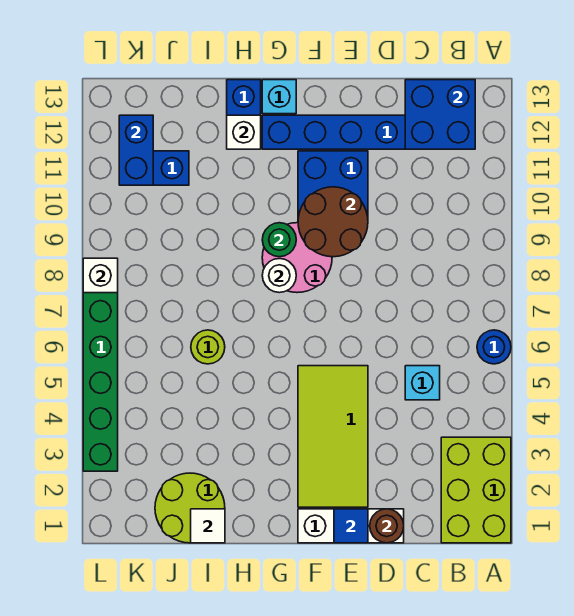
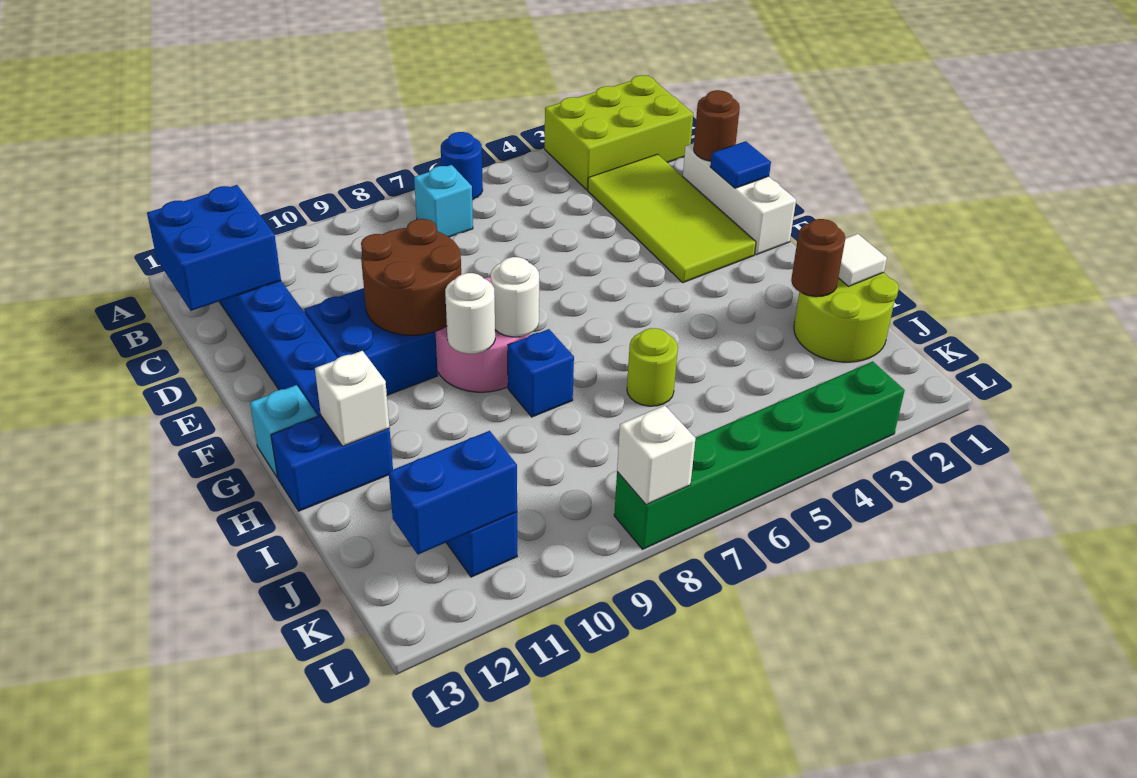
cyan 1x1 brick [405,366,440,400] -> cyan 1x1 brick moved to [414,165,473,237]
lime 2x4 tile [298,366,368,507] -> lime 2x4 tile turned to [588,154,756,283]
green 1x1 round brick [262,223,296,257] -> white 1x1 round brick [445,273,495,354]
none -> blue 1x1 brick [508,329,574,417]
none -> brown 1x1 round brick [791,219,845,297]

